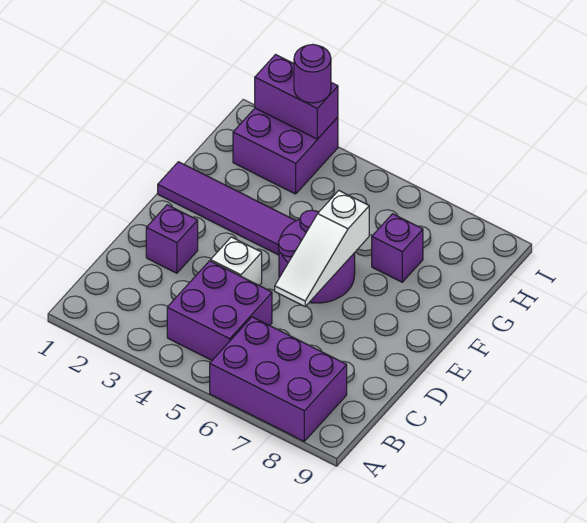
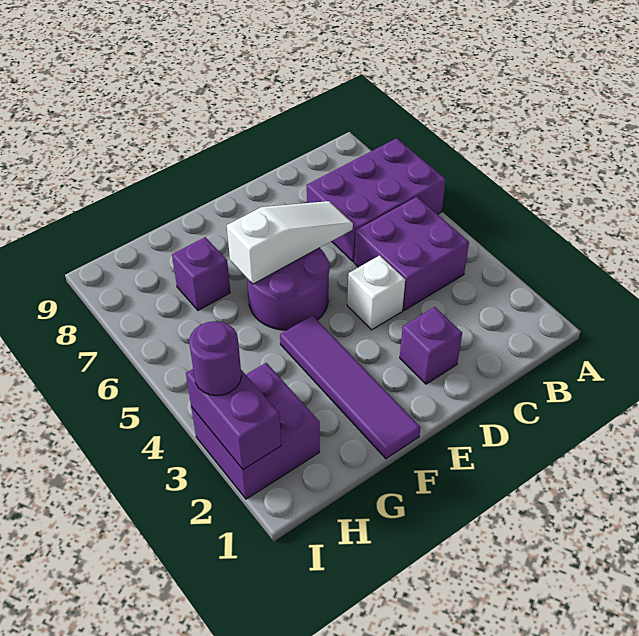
purple 2x3 brick [210,317,347,441] -> purple 2x3 brick turned to [307,138,446,262]

